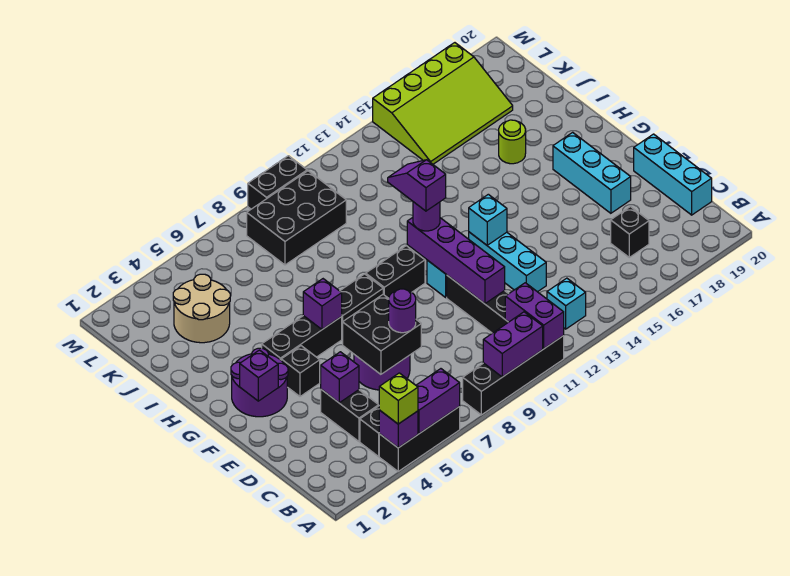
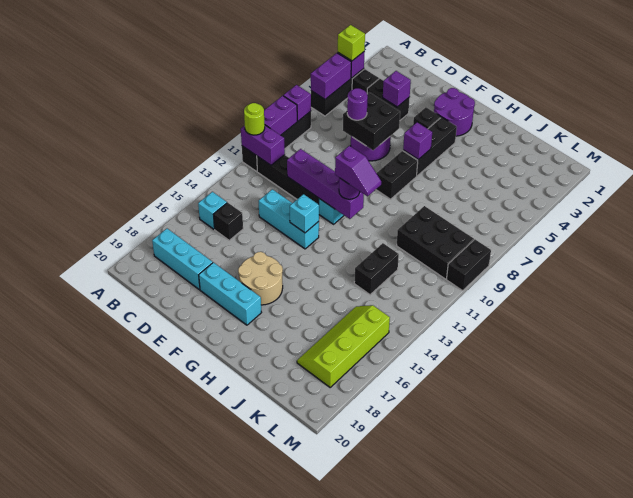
cyan 1x1 brick [547,278,586,329] -> cyan 1x1 brick moved to [198,192,227,229]
black 1x1 brick [611,207,649,257] -> black 1x1 brick moved to [213,203,243,240]
cyan 1x3 brick [634,134,712,215] -> cyan 1x3 brick moved to [152,229,213,290]
purple 1x1 brick [240,350,278,401] -> purple 1x1 brick moved to [283,85,311,121]
black 1x2 brick [366,246,425,298] -> black 1x2 brick moved to [354,243,399,295]
lime 1x1 round brick [499,120,526,164] -> lime 1x1 round brick moved to [244,103,265,135]
tan 2x2 round brick [173,274,230,343] -> tan 2x2 round brick moved to [238,252,283,305]
black 2x3 brick [247,171,346,265] -> black 2x3 brick turned to [397,206,474,279]
lime 3x4 slope [373,43,513,164] -> lime 2x4 slope [297,305,390,387]

